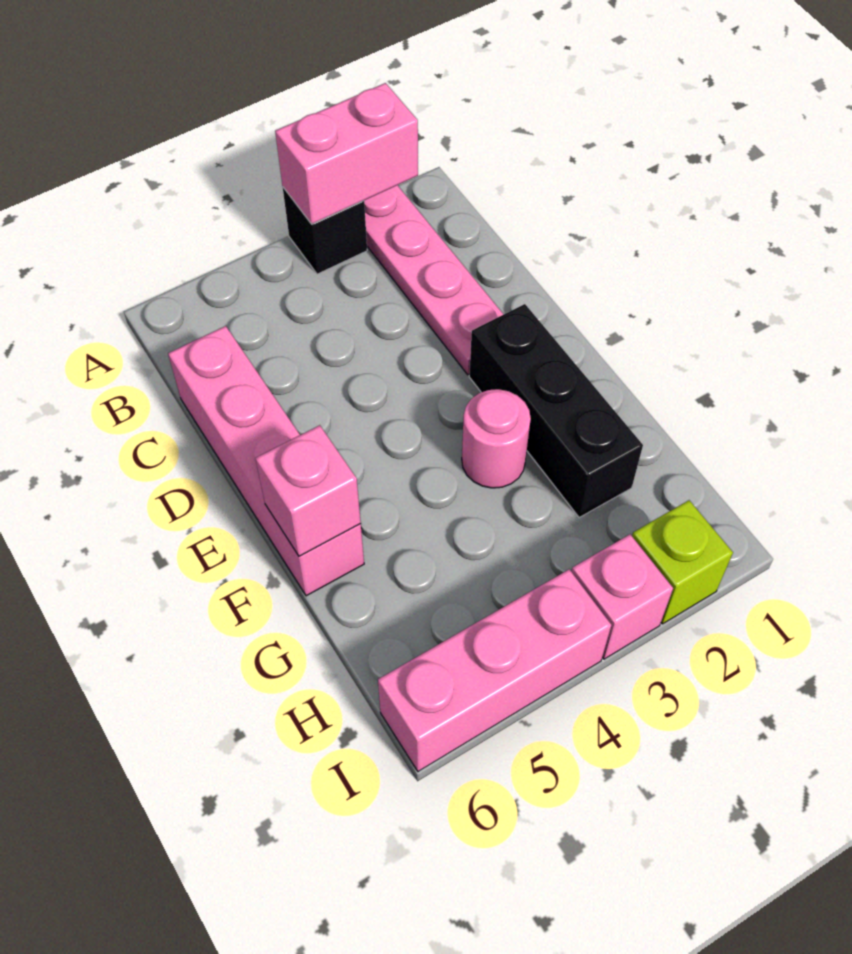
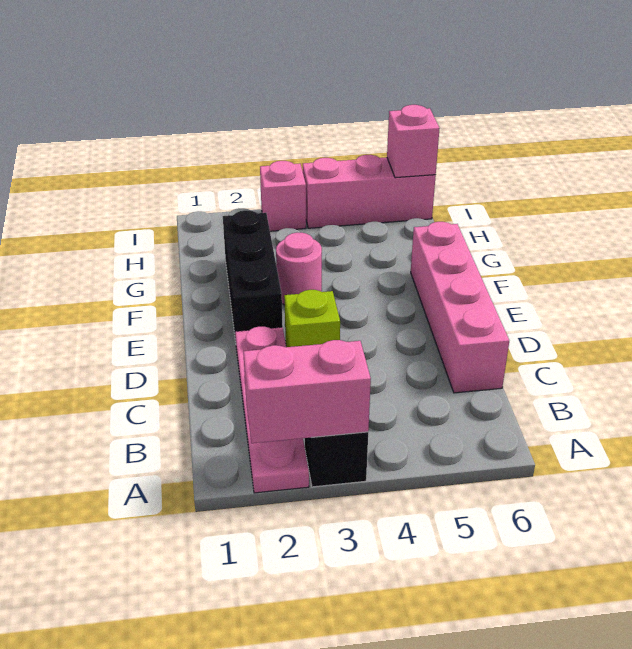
pink 1x1 brick [256,425,361,556] -> pink 1x1 brick moved to [387,105,440,178]
lime 1x1 brick [632,500,733,624] -> lime 1x1 brick moved to [284,290,340,347]

